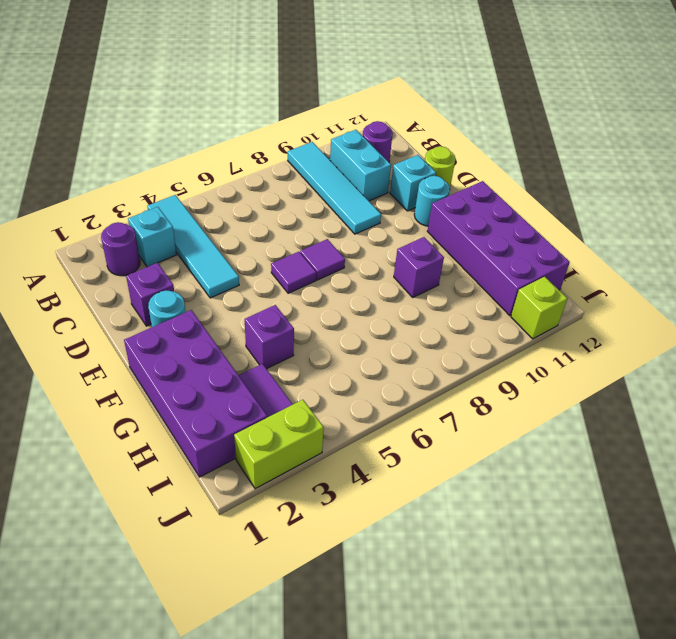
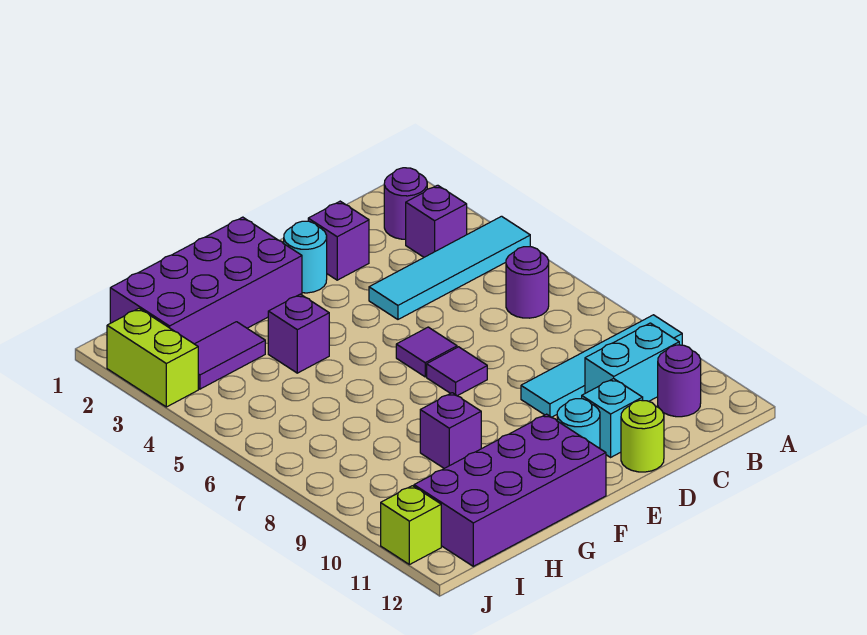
cyan 1x1 brick [128,207,176,267] -> purple 1x1 brick [406,185,467,257]
none -> purple 1x1 round brick [506,247,549,318]

